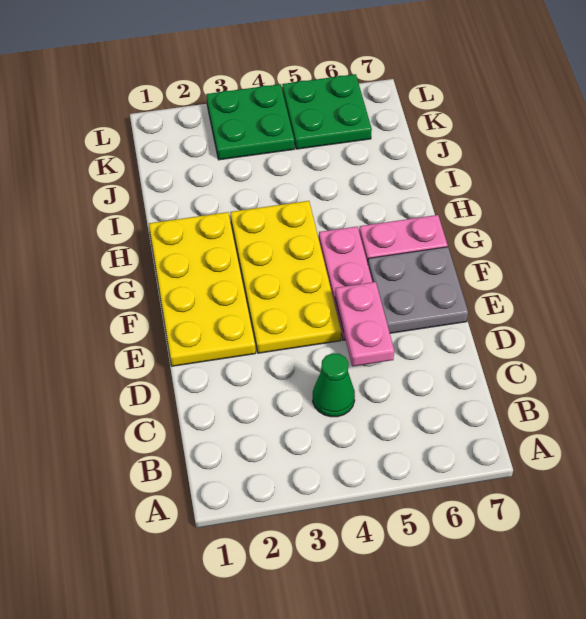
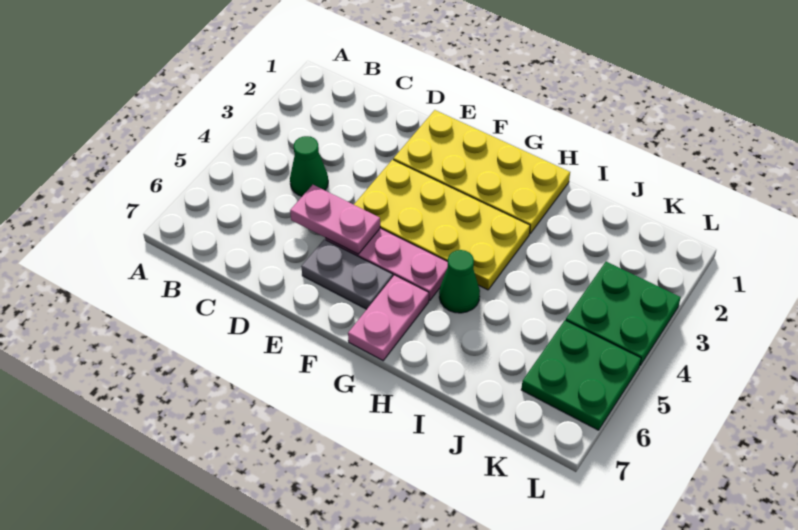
grey 2x2 plate [368,247,468,333] -> grey 1x2 plate [301,239,393,309]
none -> green 1x1 cone [439,250,480,313]

